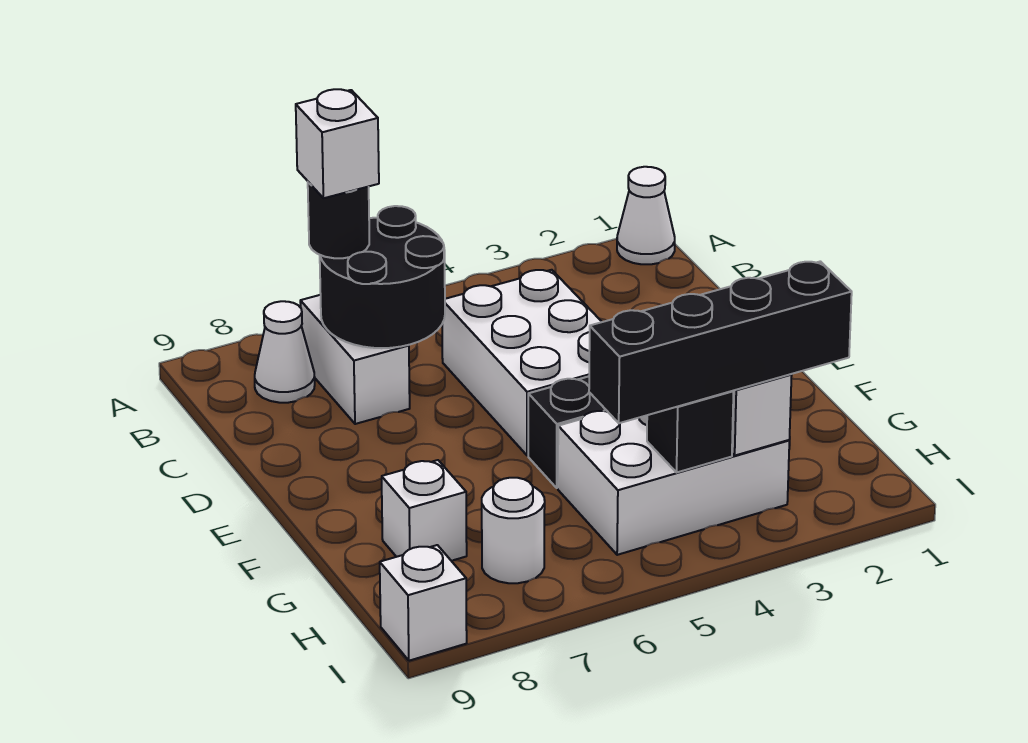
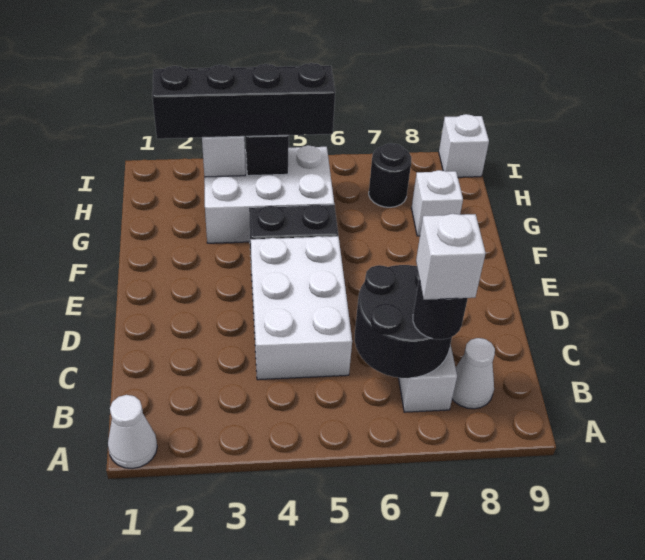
white 1x1 round brick [482,478,545,583] -> black 1x1 round brick [369,143,411,207]

